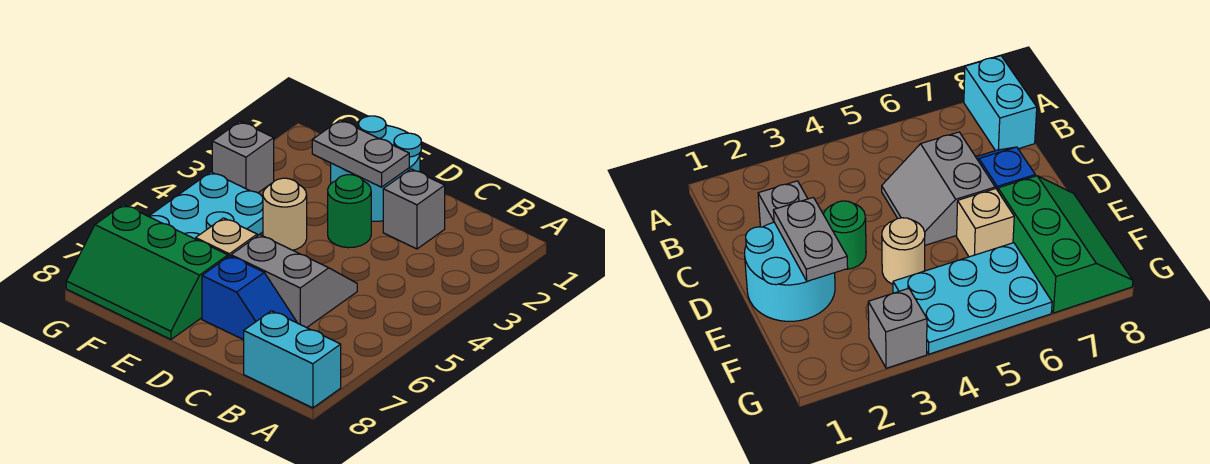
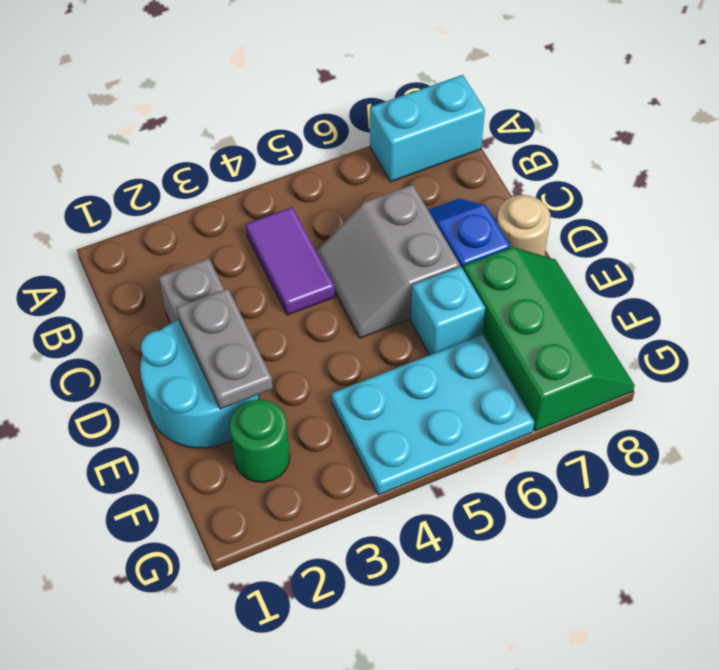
cyan 1x2 brick [244,311,341,408] -> cyan 1x2 brick turned to [370,75,485,182]
none -> purple 1x2 tile [246,207,335,315]
green 1x1 round brick [328,175,371,248] -> green 1x1 round brick moved to [230,400,290,482]
tan 1x1 round brick [263,178,307,250] -> tan 1x1 round brick moved to [497,195,550,256]
tan 1x1 brick [196,218,257,257] -> cyan 1x1 brick [411,267,485,355]
grey 1x1 brick [212,122,274,193] -> none

